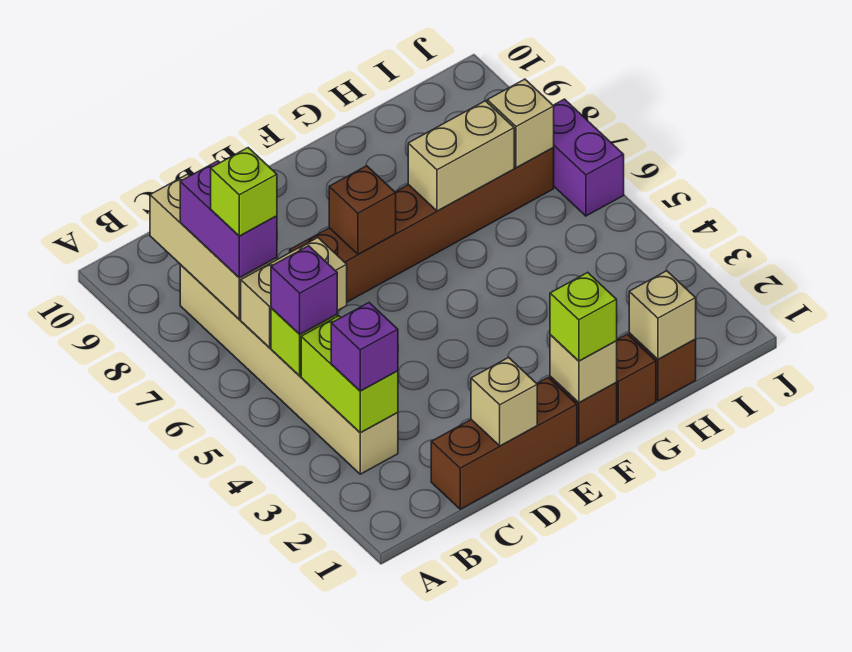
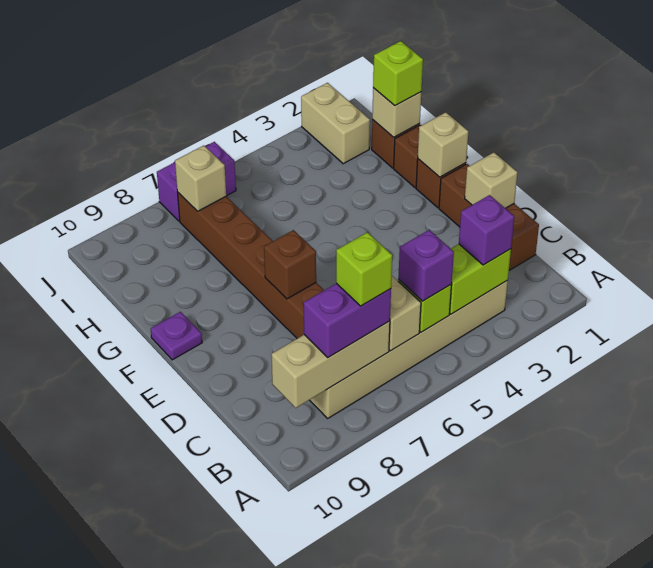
lime 1x1 brick [550,272,617,361] -> lime 1x1 brick moved to [373,41,423,106]
none -> purple 1x1 plate [151,312,202,360]
tan 1x2 brick [408,101,514,211] -> tan 1x2 brick moved to [301,83,370,164]

